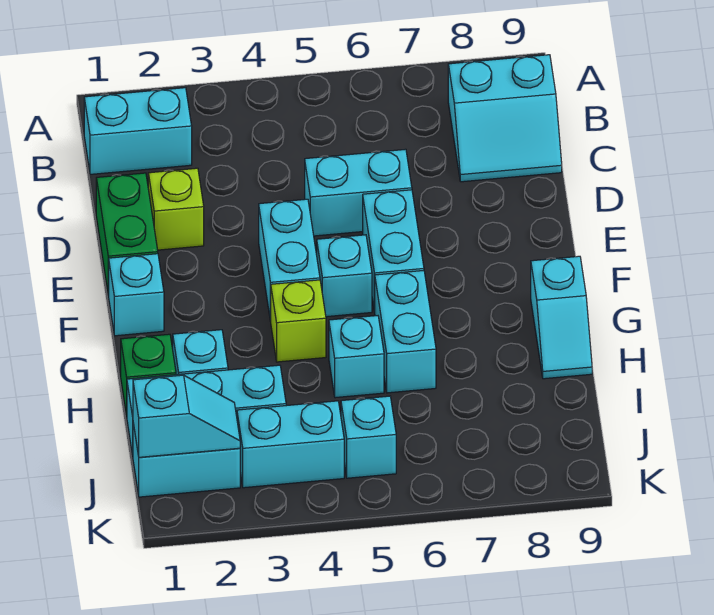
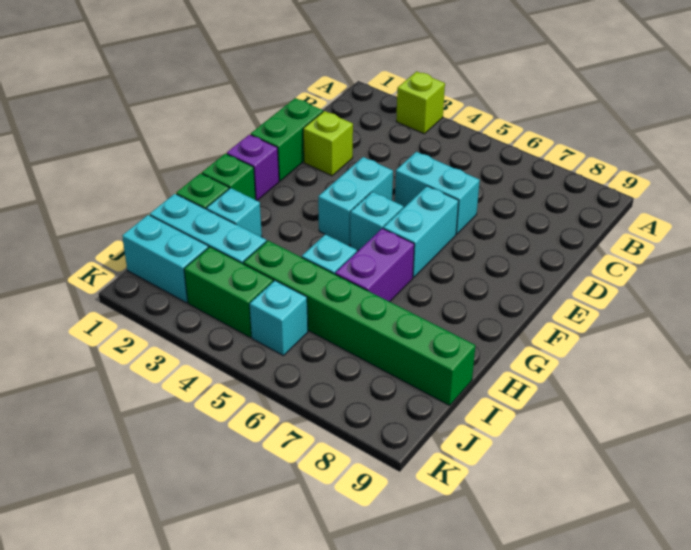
cyan 1x2 brick [84,88,192,174] -> none
cyan 2x2 slope [448,55,562,182] -> none
cyan 1x1 brick [109,254,164,336] -> purple 1x1 brick [227,134,279,201]
none -> green 1x1 brick [202,154,256,200]
lime 1x1 brick [271,280,326,362] -> lime 1x1 brick moved to [396,71,445,134]
cyan 1x2 brick [375,270,436,393] -> purple 1x2 brick [335,228,414,302]
cyan 1x2 slope [531,256,592,379] -> none
none -> green 1x6 brick [243,241,475,405]
cyan 1x2 slope [133,375,240,457] -> none
cyan 1x2 brick [237,401,344,488] -> green 1x2 brick [184,247,273,337]

